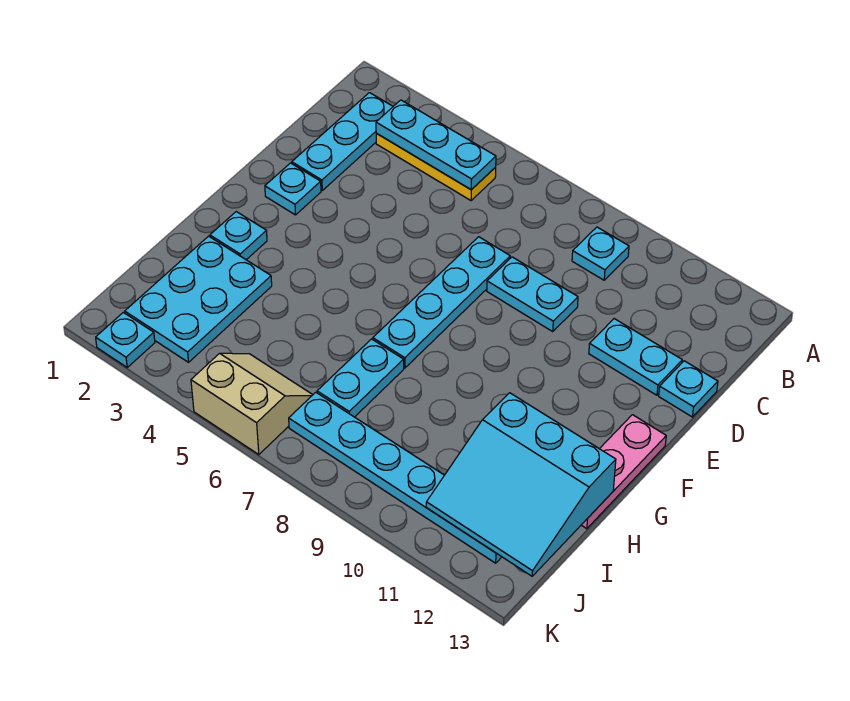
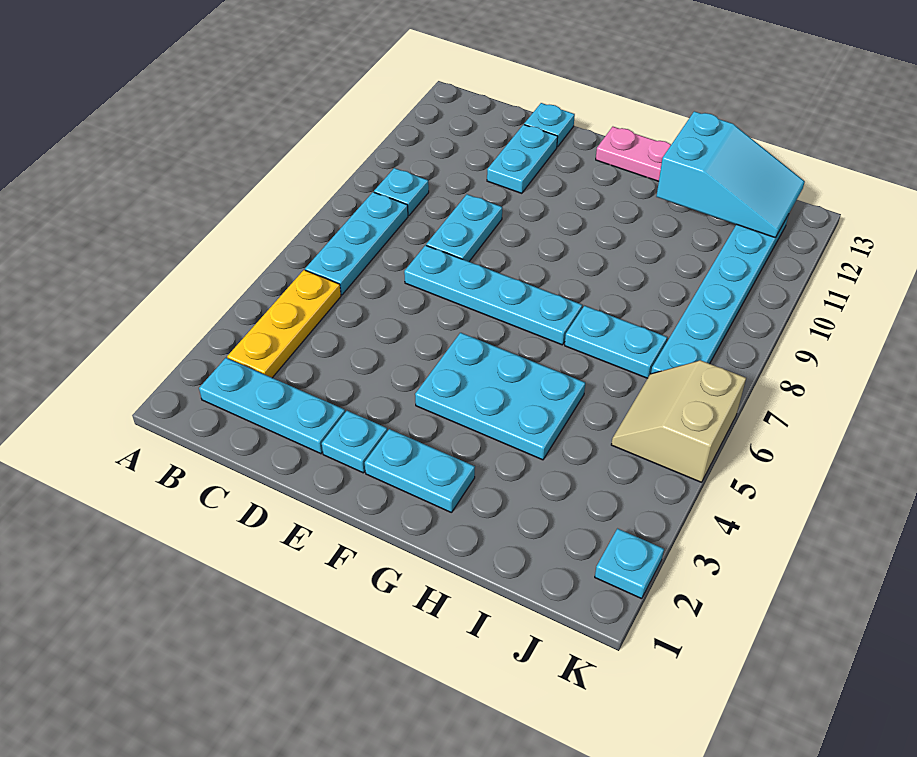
cyan 1x3 plate [376,100,496,190] -> cyan 1x3 plate moved to [305,192,408,295]
cyan 1x1 plate [210,212,267,260] -> cyan 1x2 plate [365,429,475,513]
cyan 2x3 plate [125,236,272,362] -> cyan 2x3 plate moved to [415,333,585,460]
cyan 3x3 slope [426,393,616,576] -> cyan 2x3 slope [656,111,805,238]

